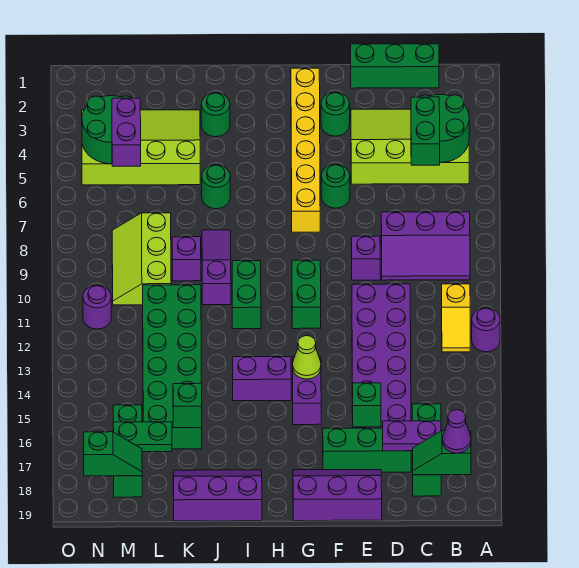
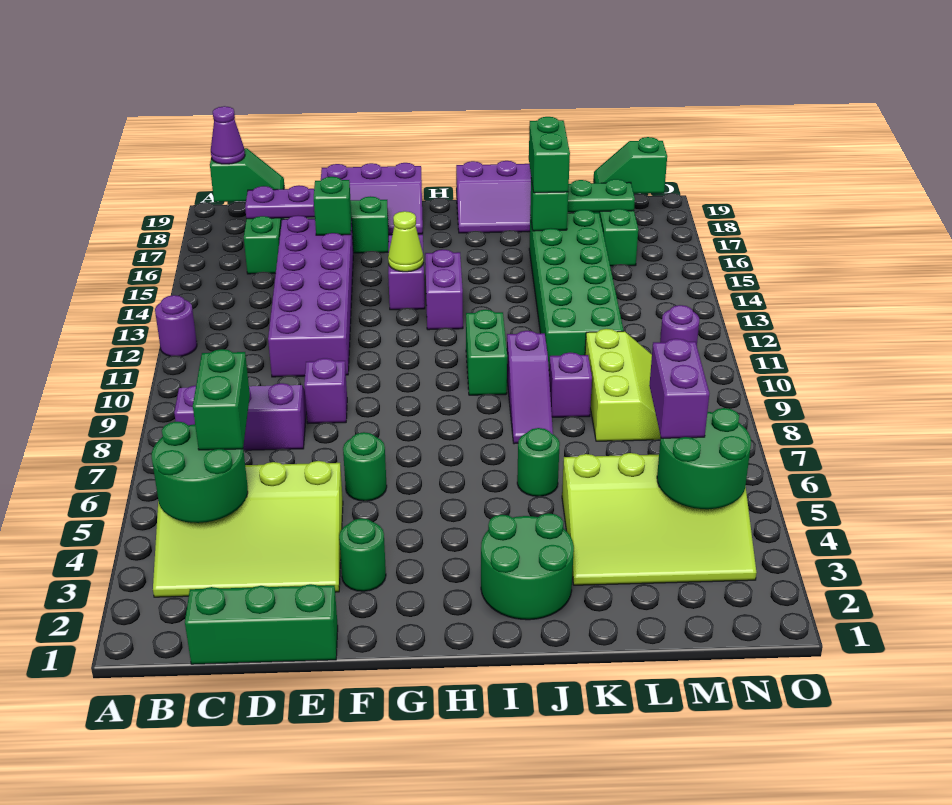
yellow 1x2 slope [442,284,470,352] -> none
yellow 1x6 brick [291,68,320,232] -> none
green 1x2 brick [292,260,321,329] -> green 1x2 brick moved to [529,117,570,193]
purple 1x2 brick [233,357,291,401] -> purple 1x2 brick turned to [425,249,463,330]
green 1x1 round brick [201,93,230,137] -> green 2x2 round brick [481,513,574,620]

